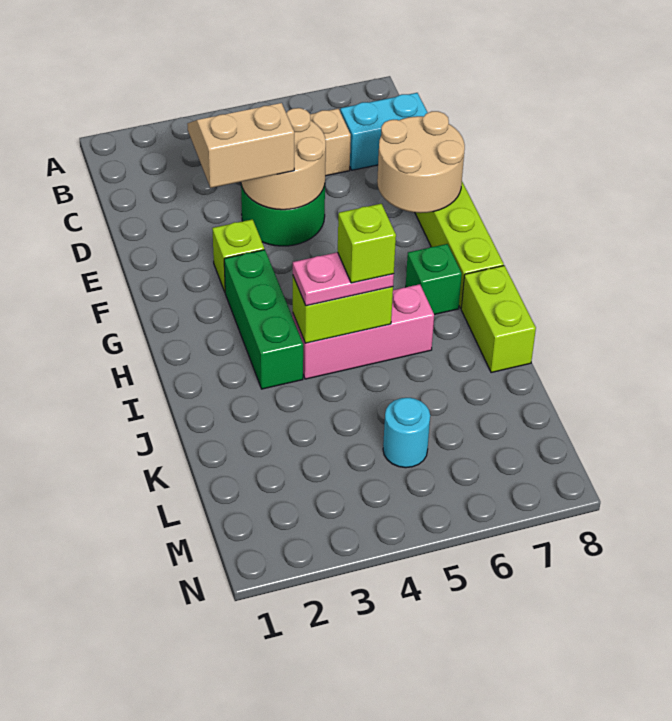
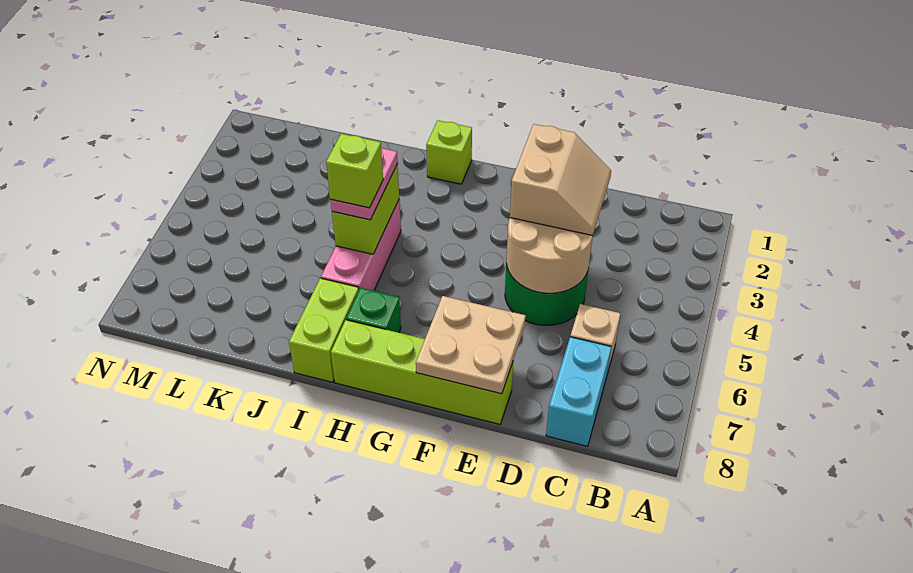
tan 2x2 round brick [377,111,465,213] -> tan 2x2 plate [416,296,526,394]
lime 1x1 brick [212,219,264,292] -> lime 1x1 brick moved to [426,120,472,184]
green 1x3 brick [224,250,303,389] -> none
lime 1x2 brick [461,266,536,373] -> lime 1x2 brick turned to [289,278,359,382]
cyan 1x1 round brick [383,398,430,468] -> none

